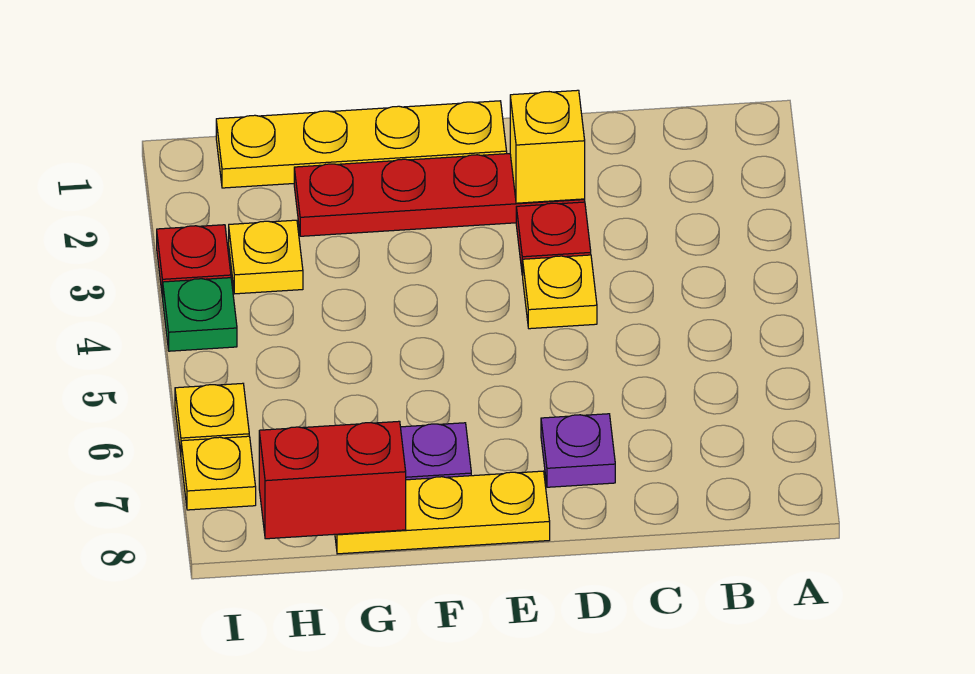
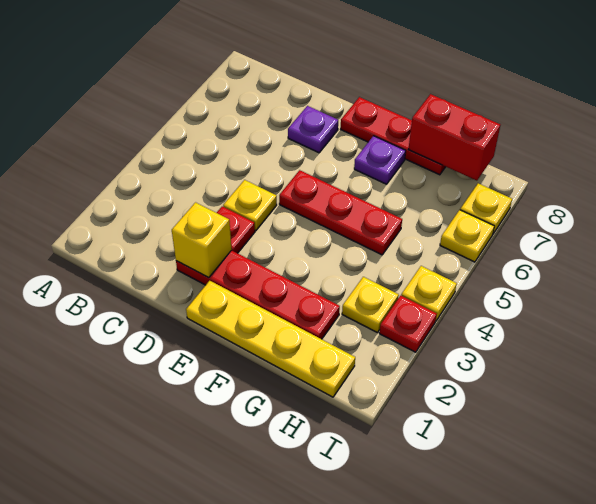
none -> red 1x3 plate [279,170,402,255]
yellow 1x3 plate [335,471,550,554] -> red 1x3 plate [341,97,446,175]
green 1x1 plate [163,278,237,351] -> yellow 1x1 plate [401,266,457,321]

